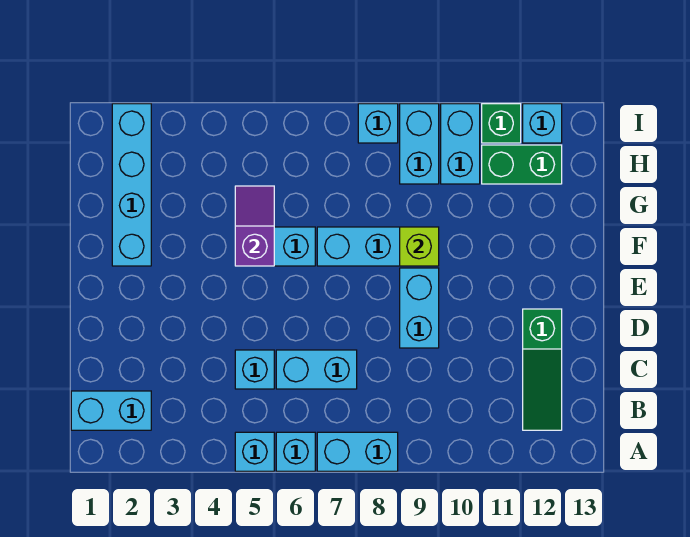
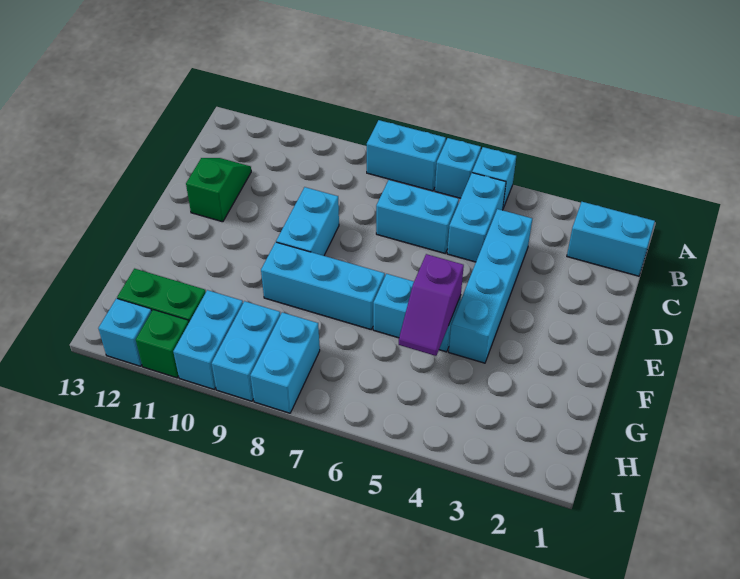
green 1x3 slope [523,309,562,430] -> green 1x2 slope [186,158,251,222]
cyan 1x1 brick [235,350,274,389] -> cyan 1x2 brick [447,173,506,262]
cyan 1x4 brick [112,104,151,266] -> cyan 1x4 brick moved to [449,209,532,363]
lime 1x1 brick [400,227,439,266] -> none
cyan 1x1 brick [358,104,398,143] -> cyan 1x2 brick [250,312,320,413]

